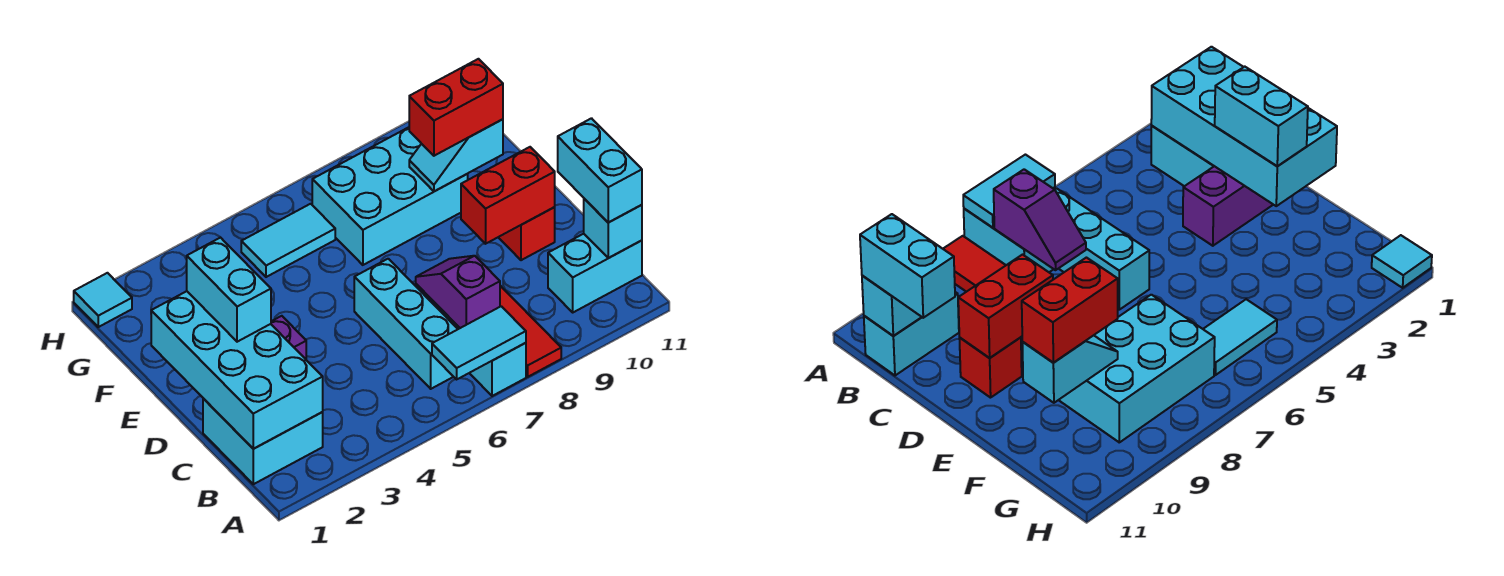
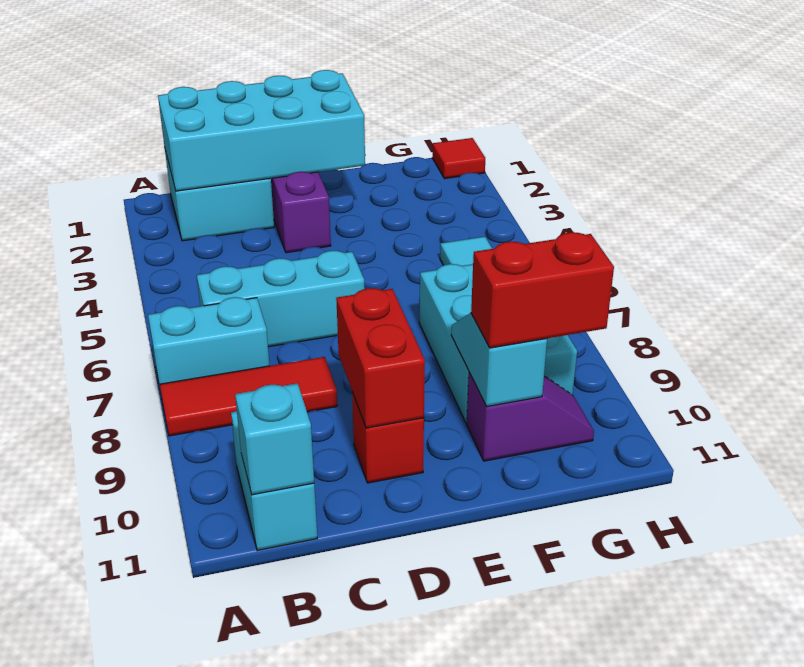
cyan 1x2 tile [432,306,526,379] -> none
purple 1x2 slope [416,256,500,328] -> purple 1x2 slope moved to [467,373,594,461]
cyan 1x2 brick [558,118,642,223] -> none
cyan 1x2 brick [187,237,271,342] -> none
red 1x2 brick [409,59,503,156] -> red 1x2 brick turned to [471,232,614,348]
cyan 1x1 tile [74,273,132,327] -> red 1x1 tile [432,138,485,179]

